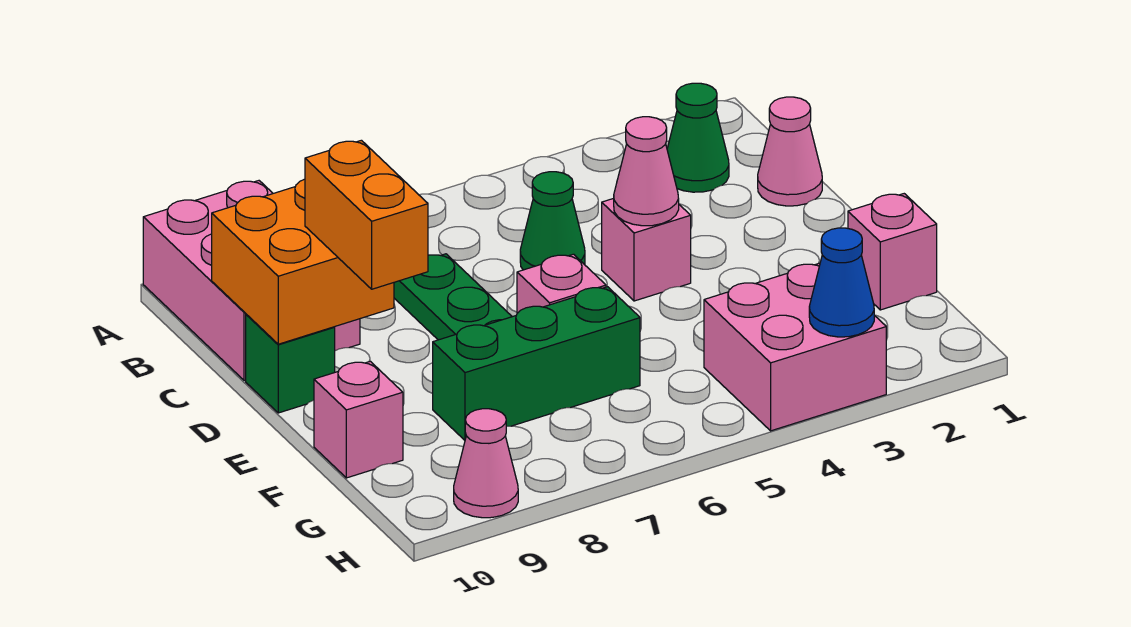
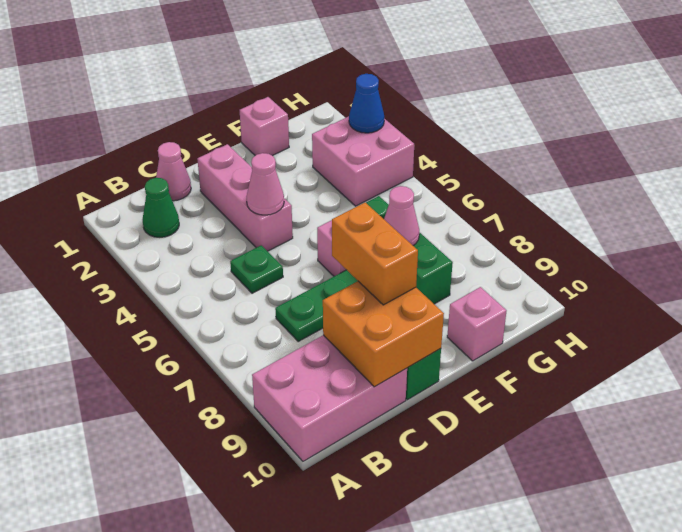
green 1x1 cone [520,172,585,270] -> green 1x1 plate [230,245,283,293]
pink 1x1 brick [602,198,691,301] -> pink 1x3 brick [197,144,293,251]
orange 1x2 brick [305,140,428,289] -> orange 1x2 brick turned to [332,203,418,305]
pink 1x1 cone [454,409,518,518] -> pink 1x1 cone moved to [384,186,419,245]

